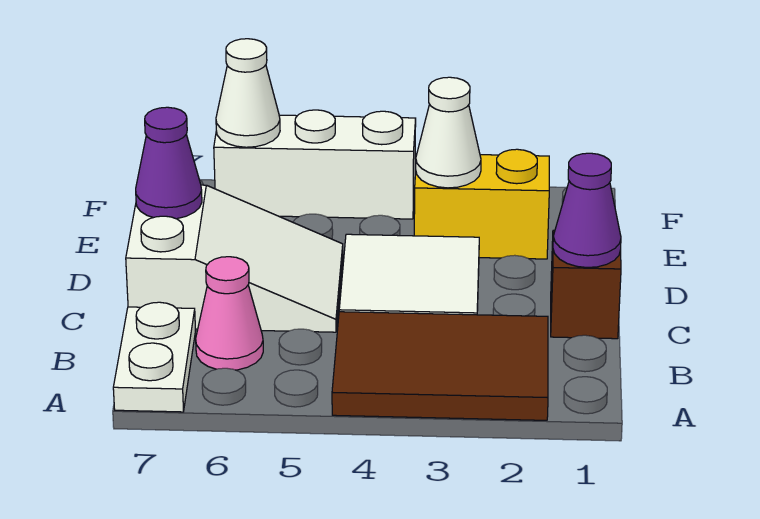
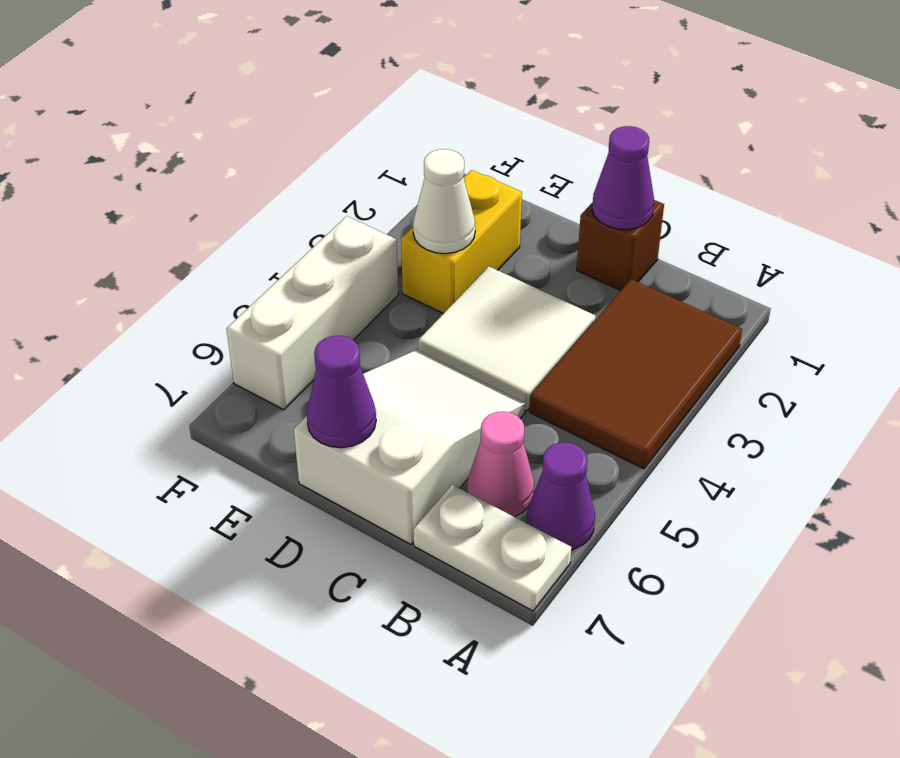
none -> purple 1x1 cone [527,442,595,550]
white 1x1 cone [216,39,280,147] -> none

